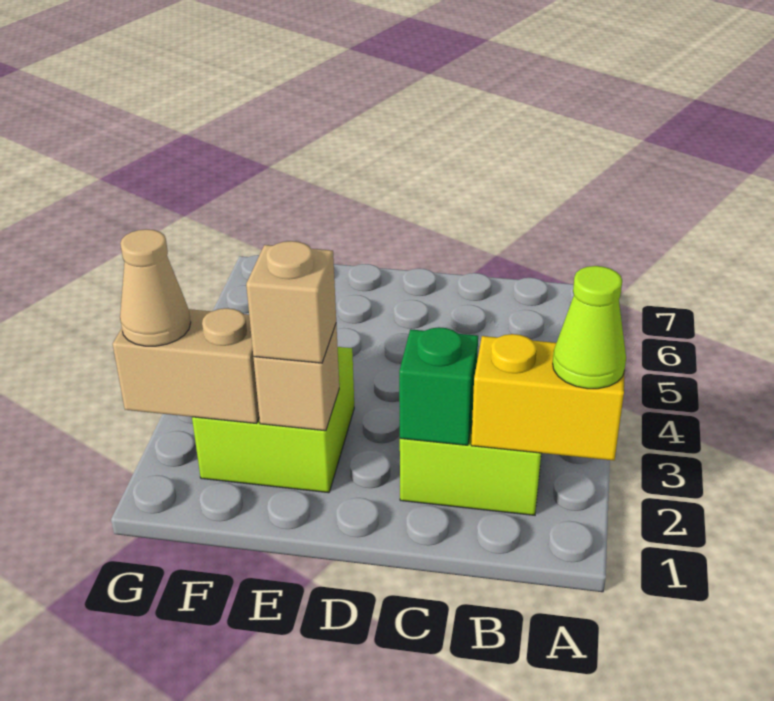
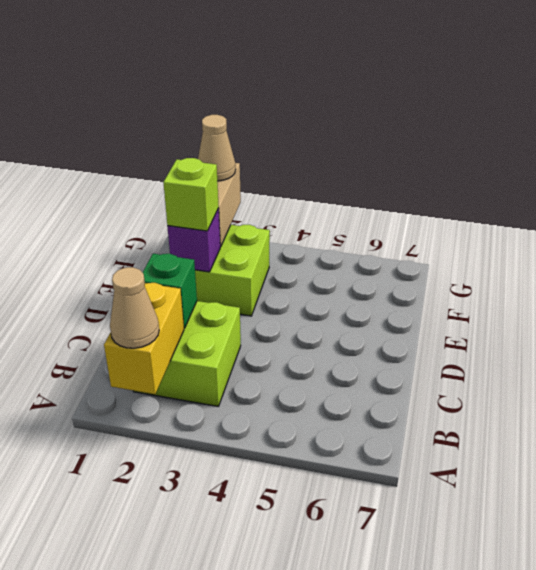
lime 1x1 cone [553,266,626,389] -> tan 1x1 cone [110,267,159,348]
tan 1x1 brick [253,325,339,431] -> purple 1x1 brick [167,209,220,272]
tan 1x1 brick [246,241,336,363] -> lime 1x1 brick [163,158,219,231]

